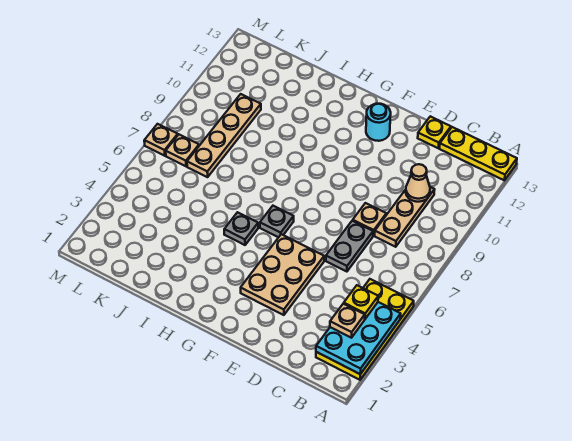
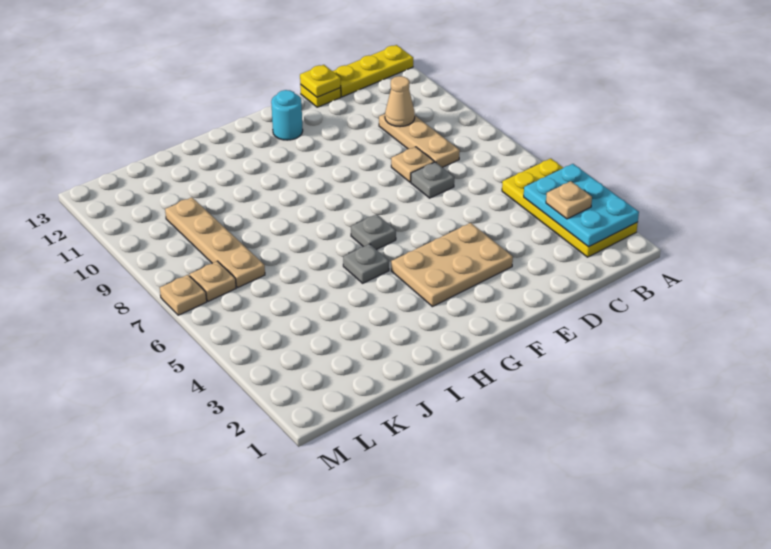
yellow 1x1 plate [344,285,378,319] -> yellow 1x1 plate moved to [300,65,341,97]
grey 1x2 plate [326,221,373,272] -> grey 1x1 plate [411,162,454,198]
tan 2x3 plate [241,234,324,315] -> tan 2x3 plate turned to [391,223,513,307]

